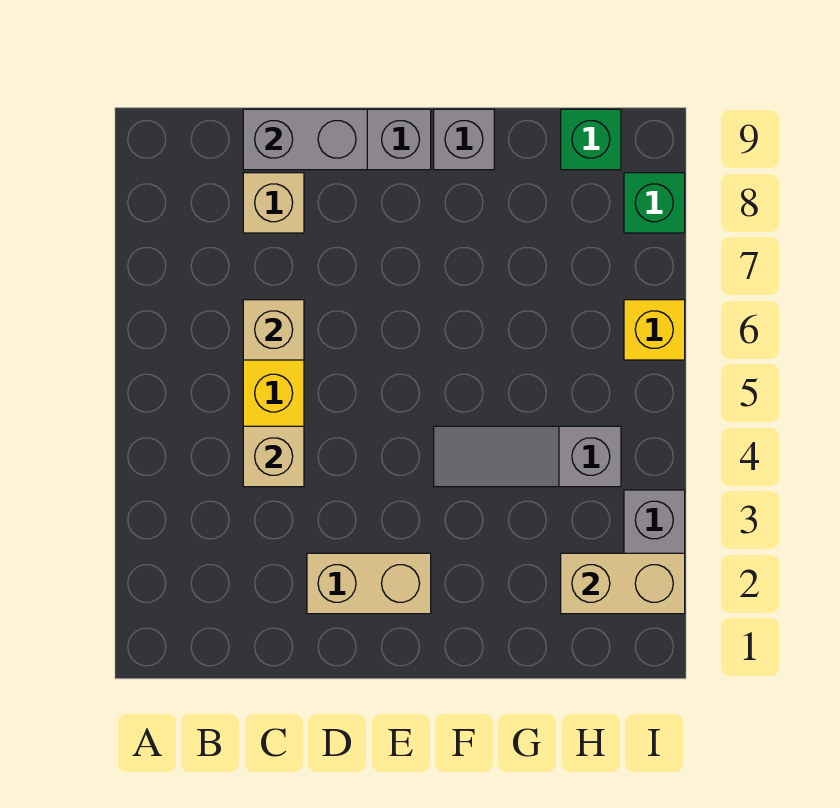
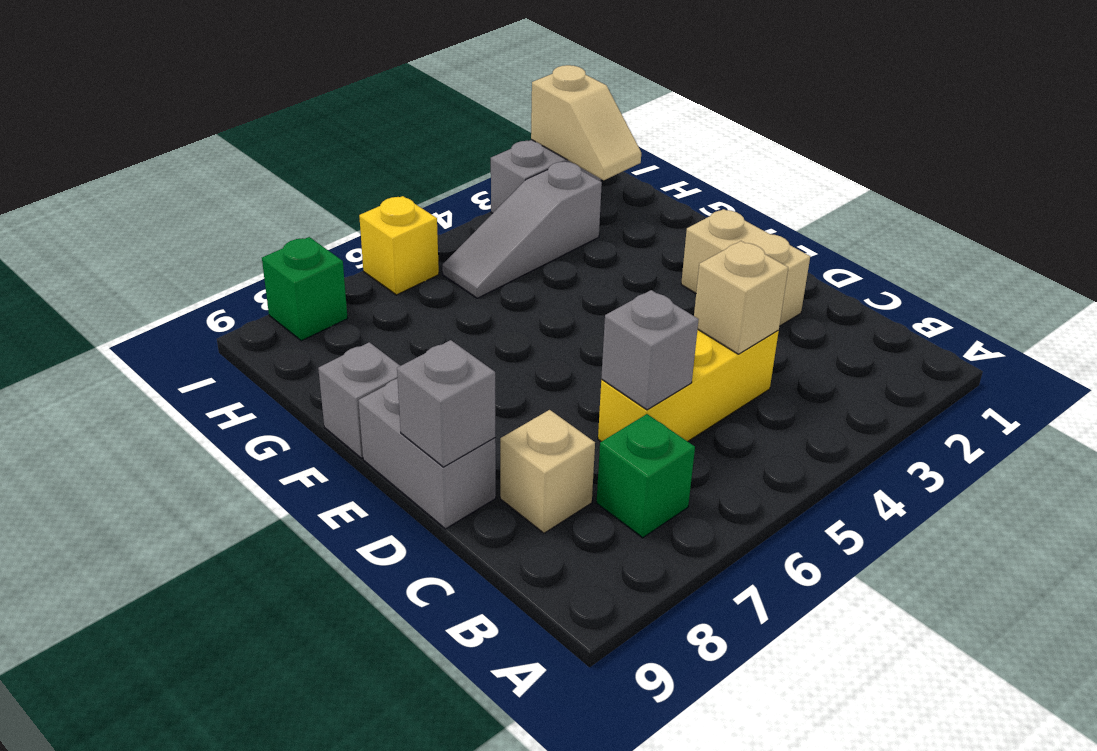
tan 1x1 brick [243,300,304,360] -> grey 1x1 brick [601,290,699,410]
grey 1x2 brick [243,109,367,170] -> grey 1x1 brick [397,340,495,467]
grey 1x3 slope [434,426,621,487] -> grey 1x3 slope turned to [442,162,602,298]
tan 1x2 brick [561,553,685,614] -> tan 1x2 slope [531,65,641,180]
green 1x1 brick [561,109,621,170] -> green 1x1 brick moved to [596,414,695,538]

